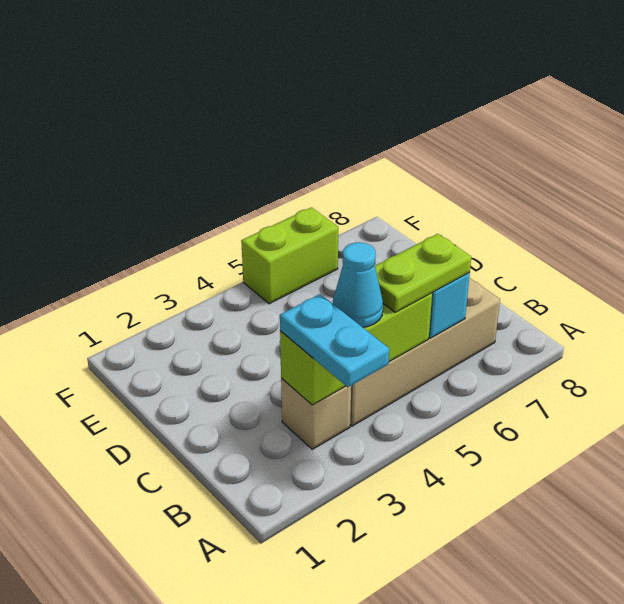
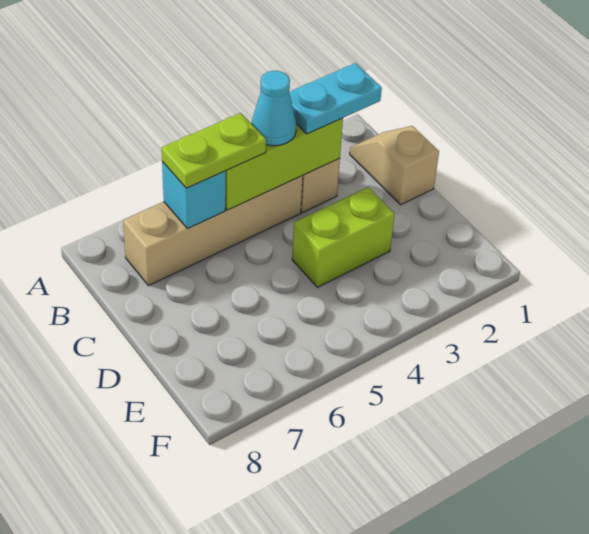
cyan 1x2 plate [280,294,389,387] -> cyan 1x2 plate turned to [289,63,382,134]
none -> tan 1x2 slope [350,126,439,205]
lime 1x2 brick [241,207,338,304] -> lime 1x2 brick moved to [292,187,395,287]

